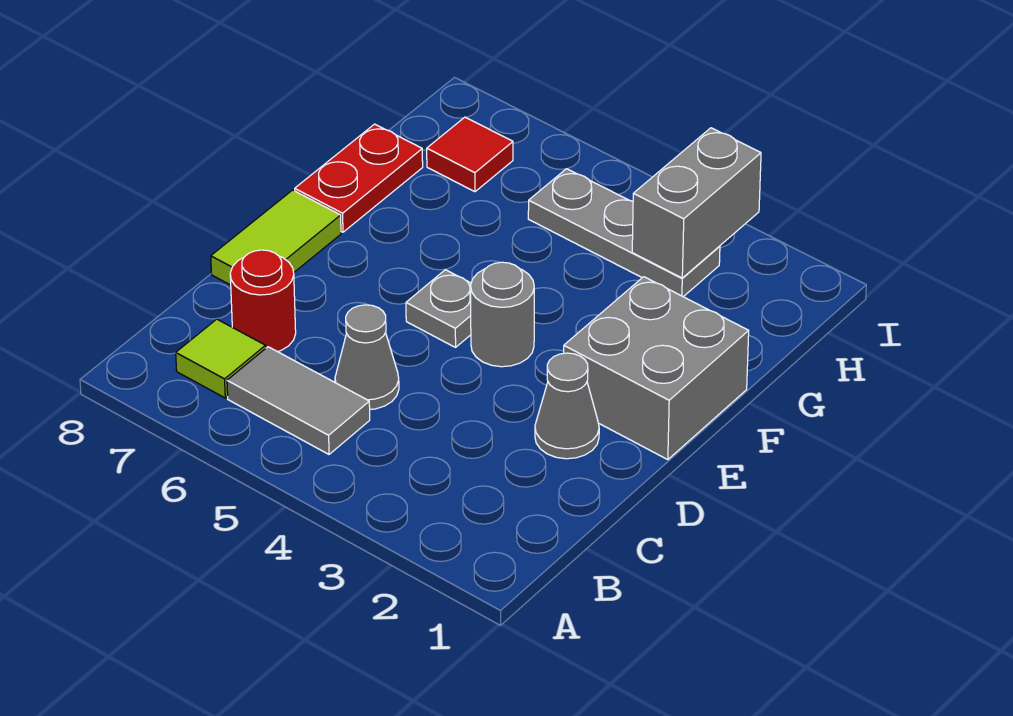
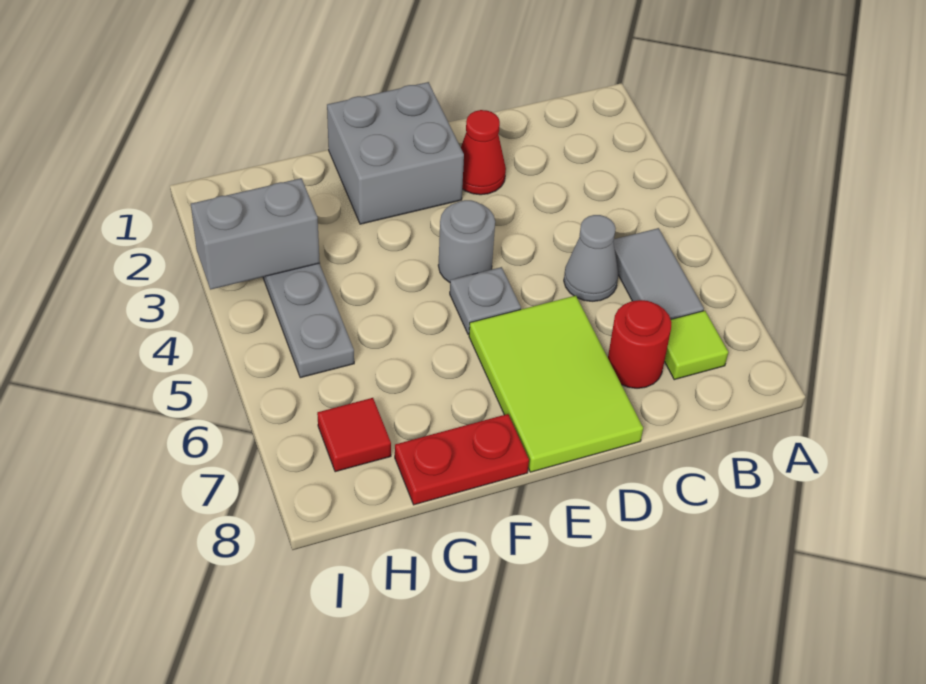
grey 1x1 cone [535,353,599,459] -> red 1x1 cone [461,110,506,195]
lime 1x2 tile [211,190,341,285] -> lime 2x3 tile [469,296,643,472]

